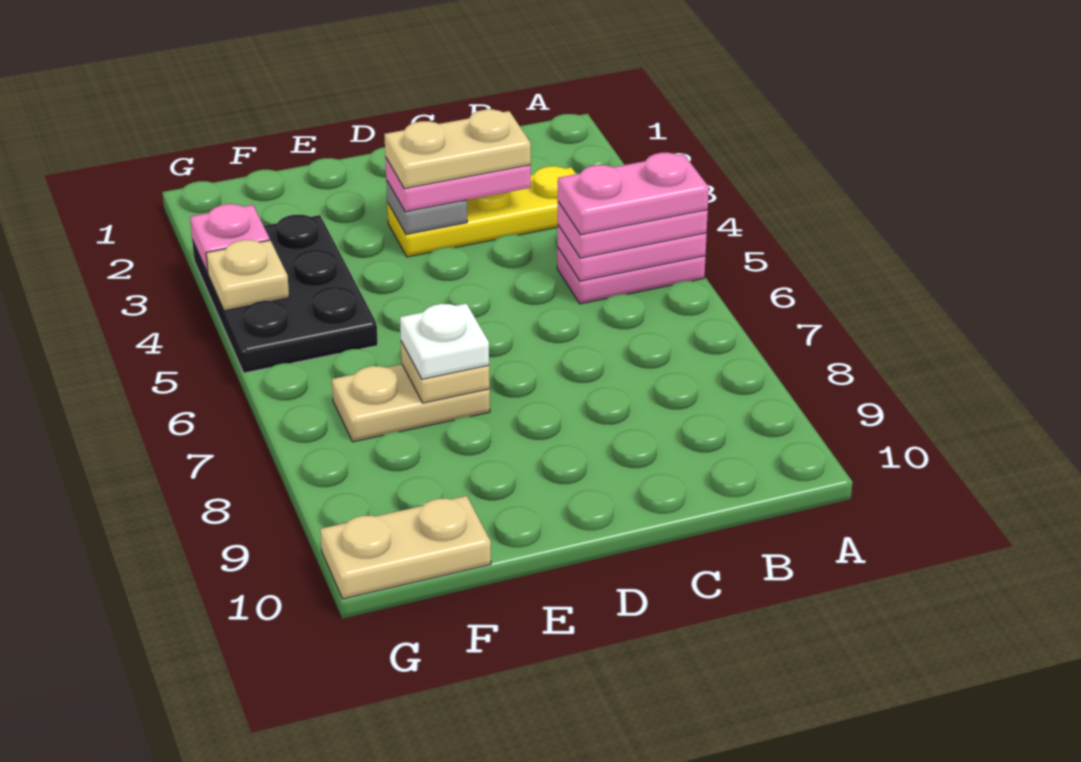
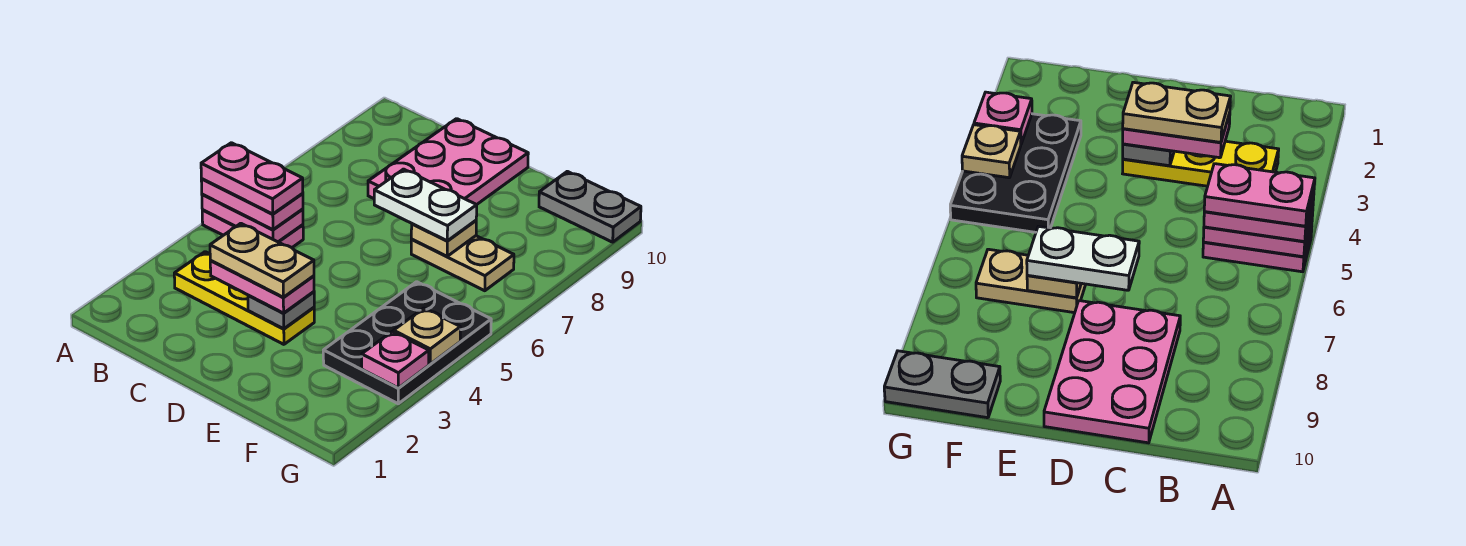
none -> pink 2x3 plate [368,119,528,205]
white 1x1 plate [400,303,489,379] -> white 1x2 plate [374,169,477,241]
tan 1x2 plate [320,496,491,599] -> grey 1x2 plate [539,171,641,242]

